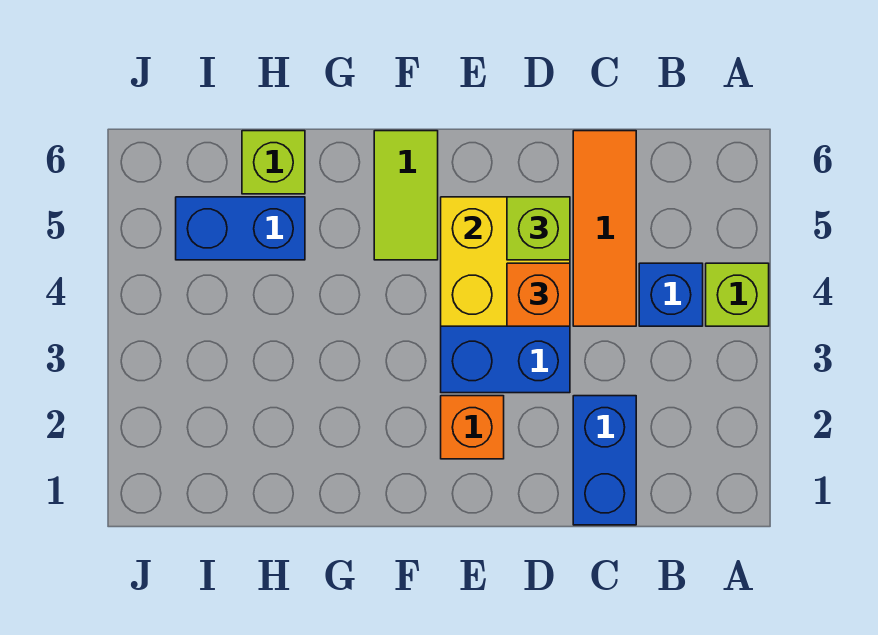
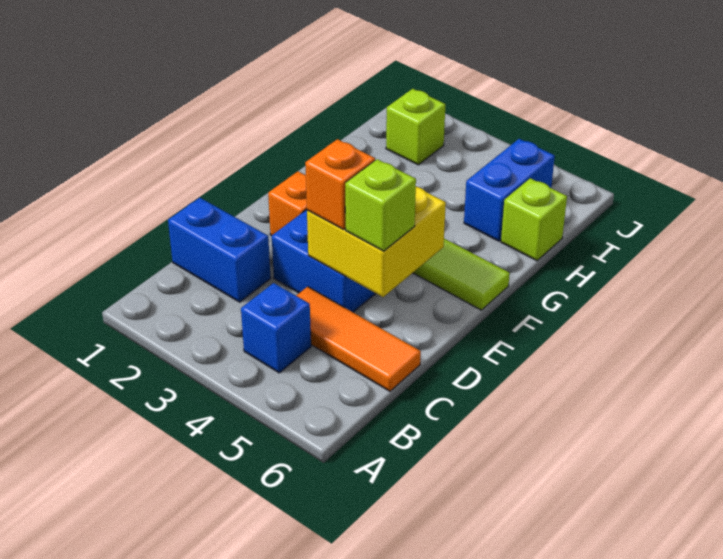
lime 1x1 brick [706,263,769,326] -> lime 1x1 brick moved to [386,89,445,165]

